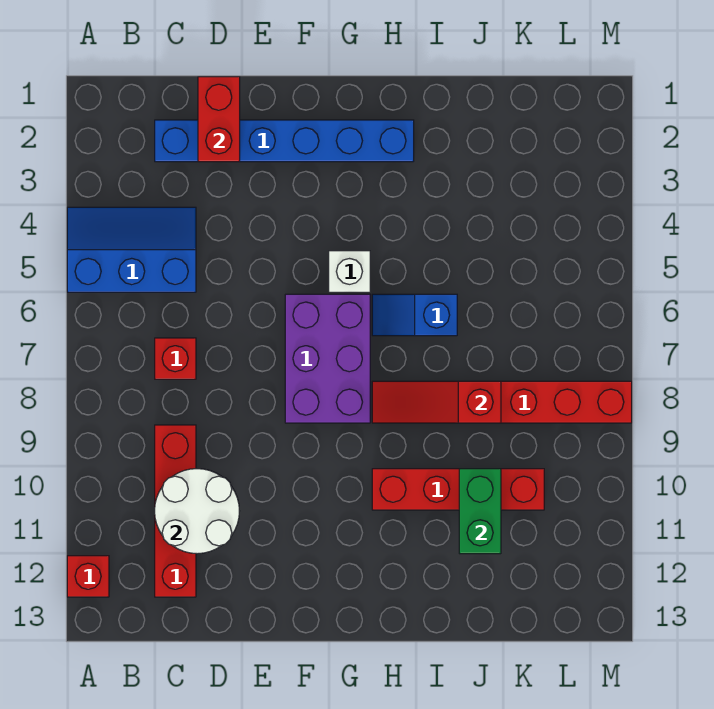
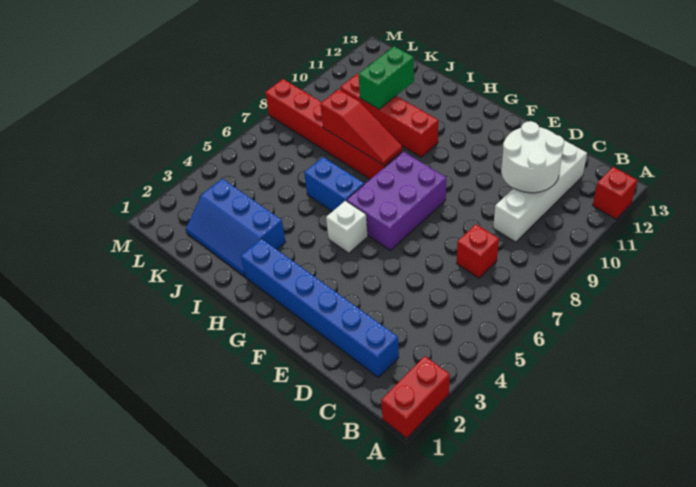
blue 2x3 slope [67,207,196,292] -> blue 2x3 slope moved to [186,179,285,277]
red 1x4 brick [155,425,196,597] -> white 1x4 brick [493,140,587,242]
red 1x2 brick [198,77,240,162] -> red 1x2 brick moved to [381,356,450,438]
blue 1x2 slope [372,294,457,336] -> blue 1x2 brick [304,157,364,211]

